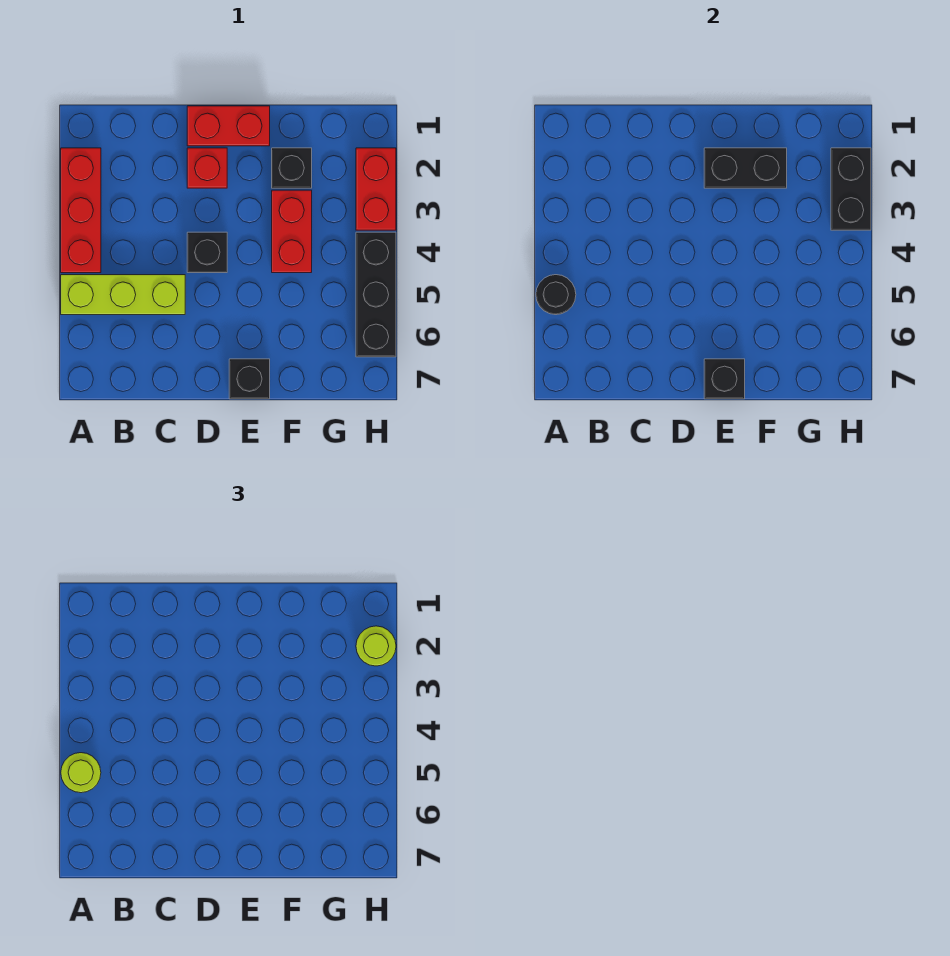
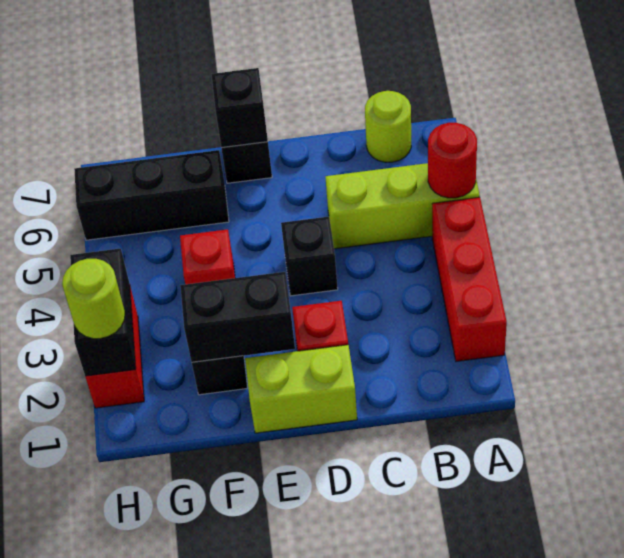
black 1x1 round brick [536,275,576,315] -> red 1x1 round brick [428,123,477,198]
lime 1x1 round brick [61,753,101,793] -> lime 1x1 round brick moved to [365,91,411,162]
red 1x2 brick [187,106,270,146] -> lime 1x2 brick [245,345,357,433]
red 1x2 brick [272,190,312,273] -> red 1x1 brick [180,229,235,284]
black 1x3 brick [356,232,396,357] -> black 1x3 brick turned to [74,150,229,240]

